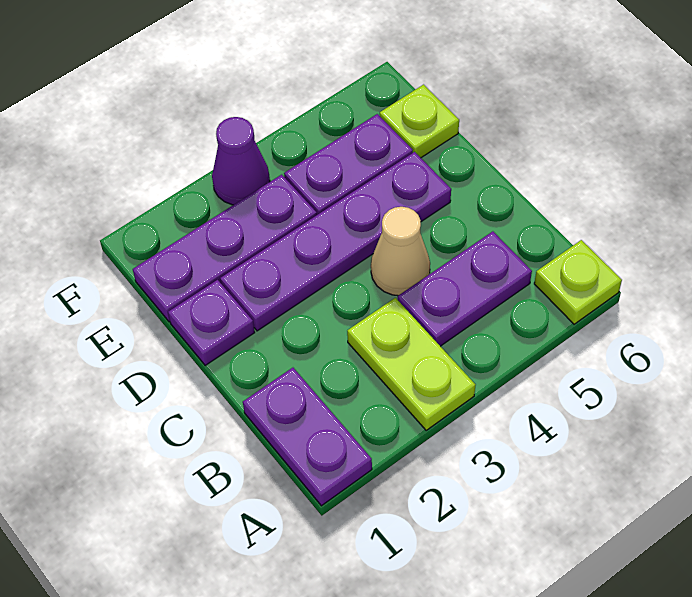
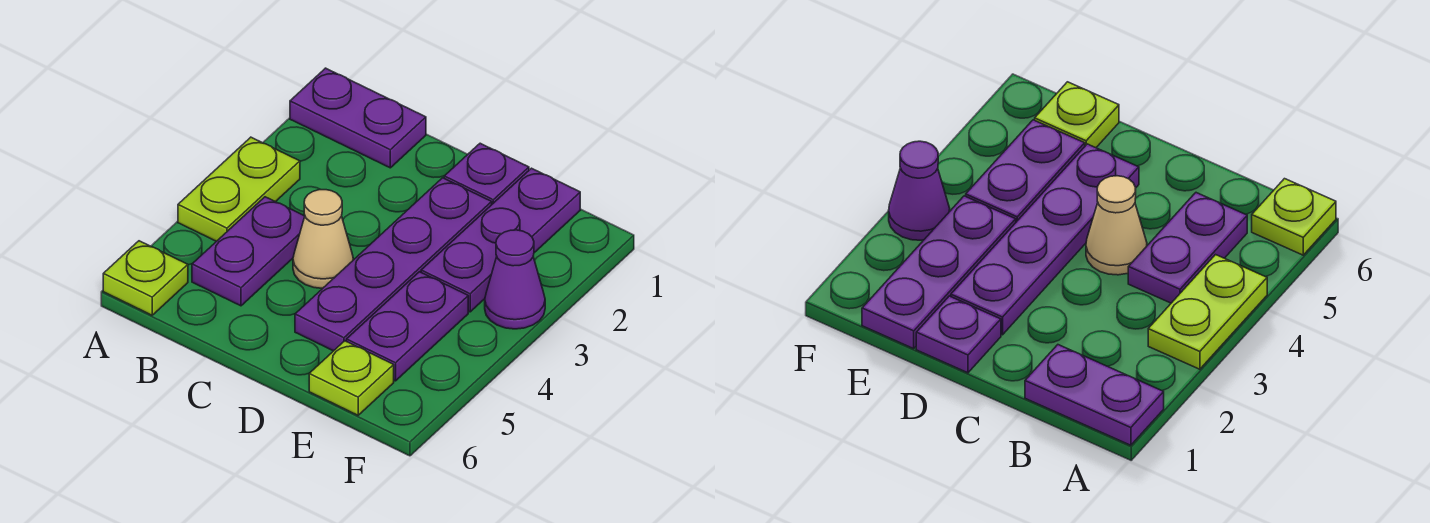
lime 1x2 plate [347,298,475,430] -> lime 1x2 plate turned to [178,137,300,241]

